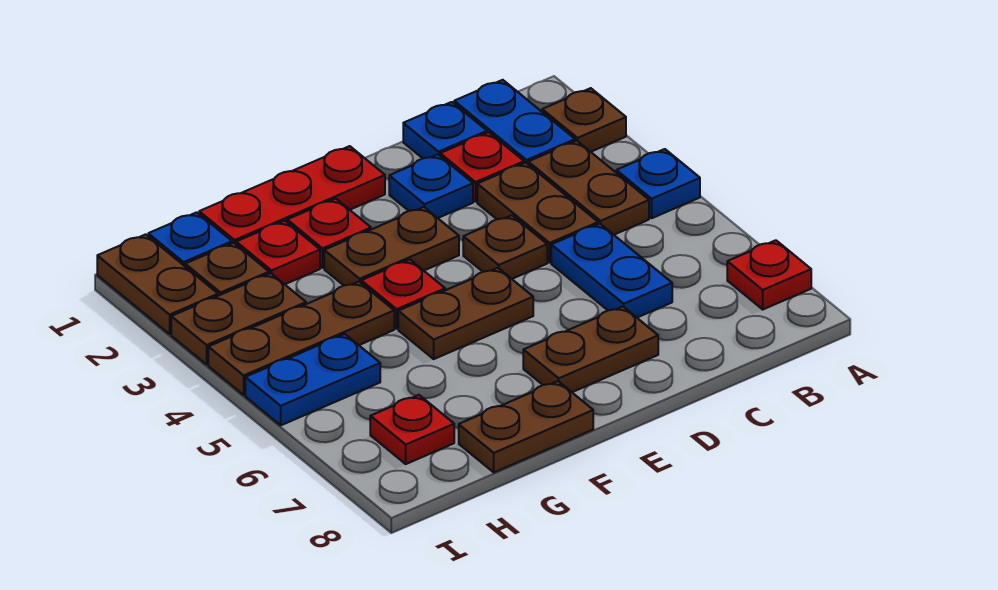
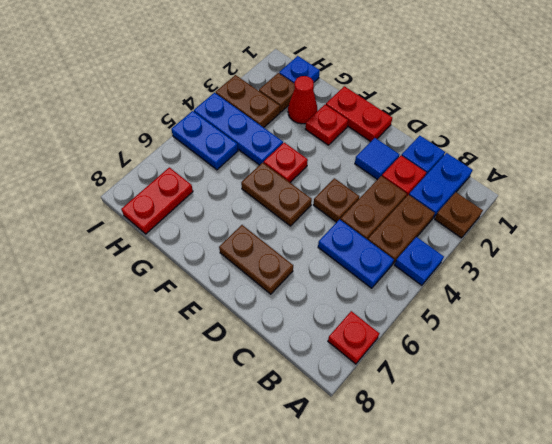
blue 1x2 plate [551,224,672,318] -> blue 1x2 plate turned to [318,219,394,288]
blue 1x1 plate [389,154,473,218] -> blue 1x1 tile [355,138,399,180]
red 1x3 plate [199,146,385,244] -> red 1x2 plate [326,86,392,142]
brown 1x2 plate [324,207,459,285] -> none
brown 1x2 plate [459,381,593,472] -> none
red 1x1 plate [236,221,320,284] -> red 1x1 cone [288,76,317,124]
brown 1x3 plate [208,282,394,395] -> blue 1x3 plate [194,93,283,165]
red 1x1 plate [370,395,454,464] -> red 1x2 plate [121,167,193,234]
brown 1x2 plate [97,234,218,334] -> none

